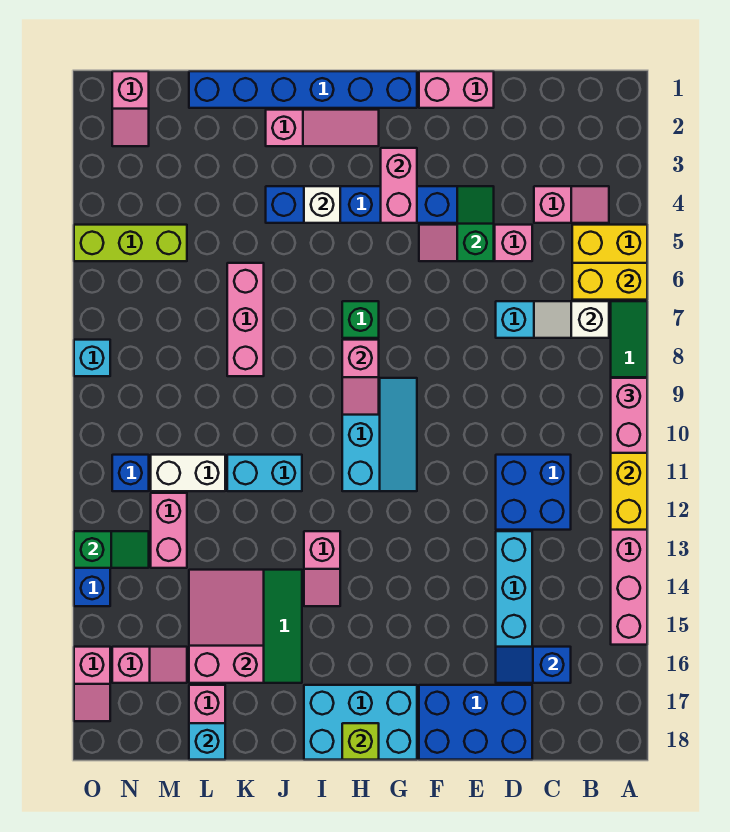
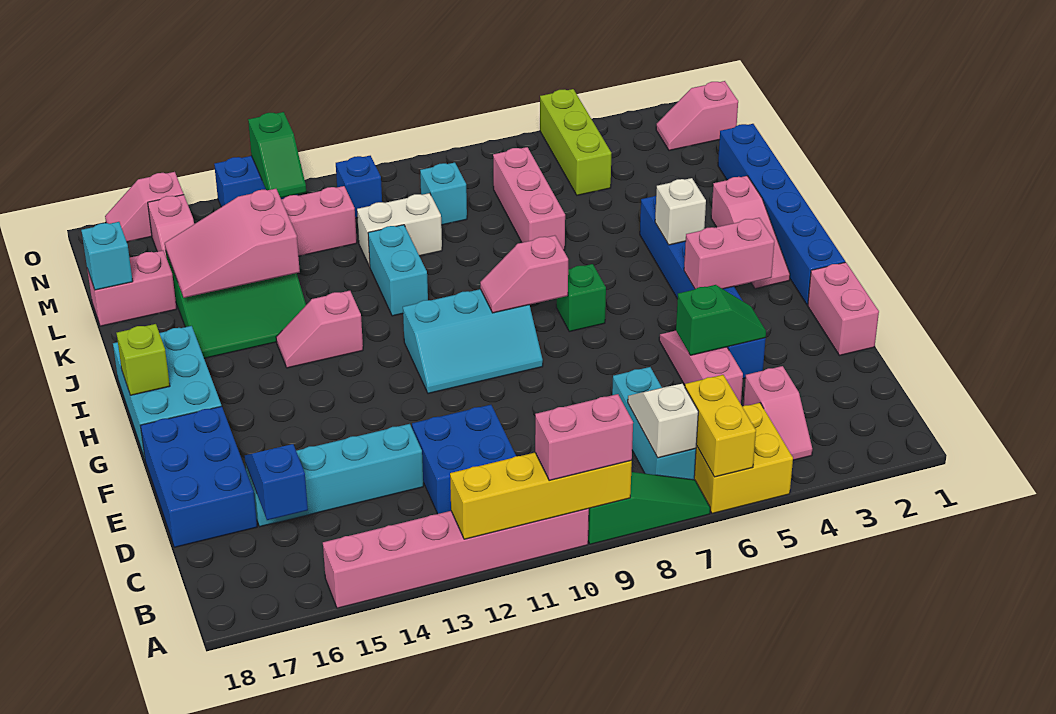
pink 1x3 brick [227,263,264,376] -> pink 1x3 brick turned to [493,147,565,250]
pink 2x3 slope [189,570,264,683] -> pink 2x3 slope turned to [165,189,300,298]
white 1x2 brick [151,455,225,491] -> white 1x2 brick turned to [357,193,442,267]
cyan 1x1 brick [74,340,110,376] -> cyan 1x1 brick moved to [420,162,467,225]

